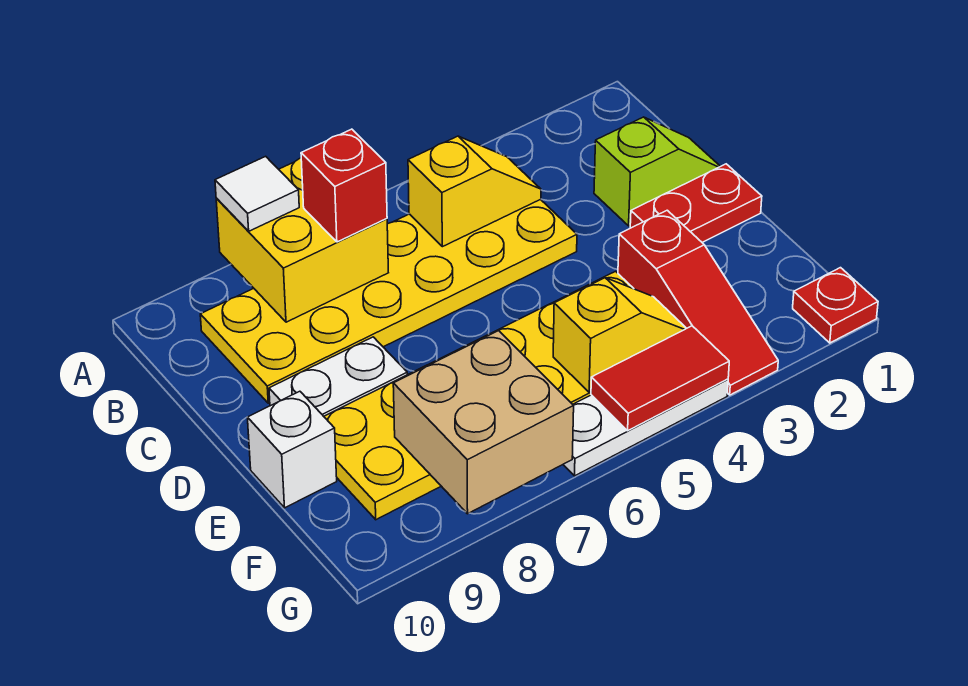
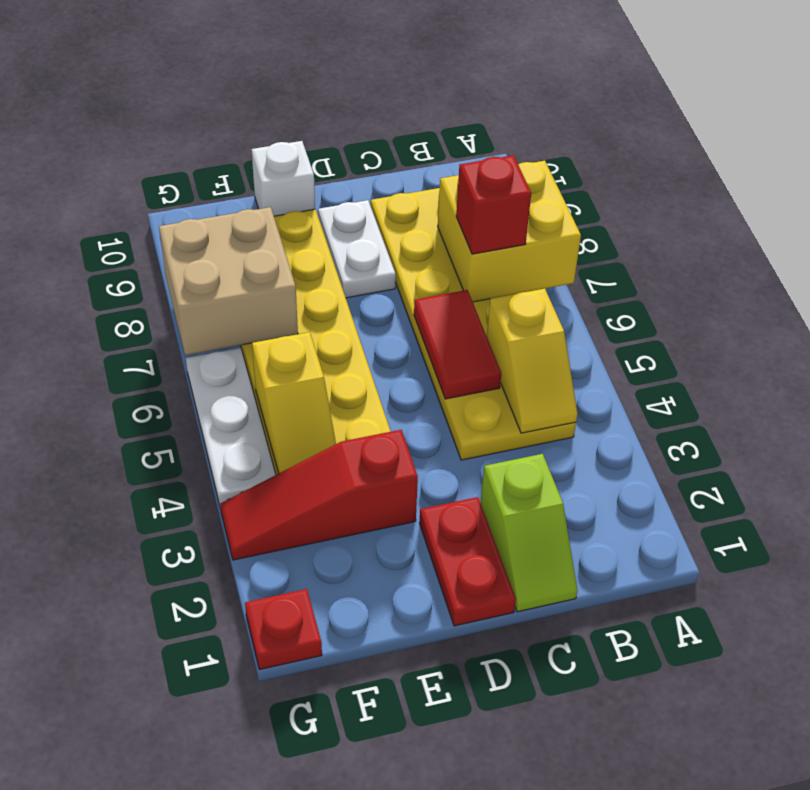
white 1x1 tile [215,156,299,231] -> none
red 1x2 tile [591,326,729,431] -> red 1x2 tile moved to [414,290,501,399]

